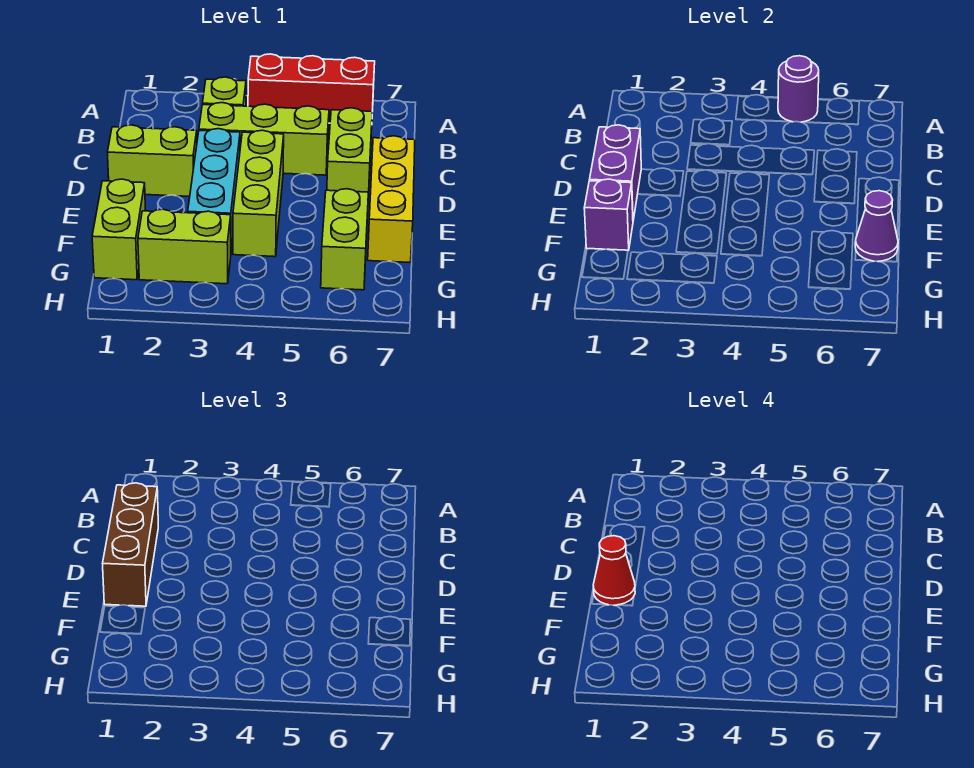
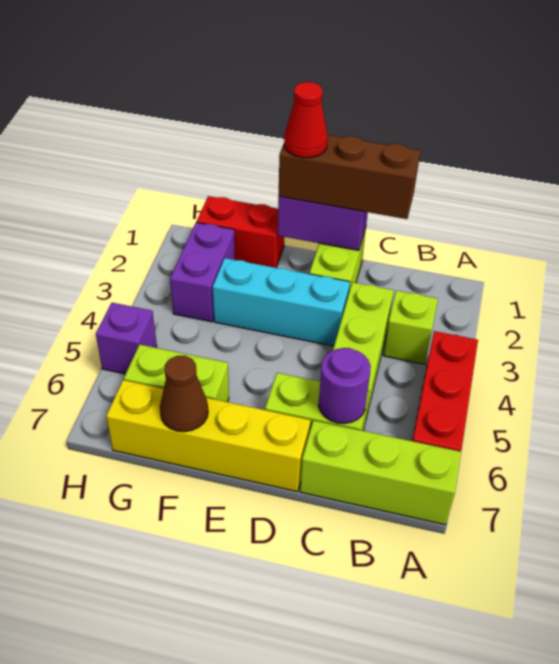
purple 1x1 round brick [778,56,819,122] -> purple 1x1 round brick moved to [318,348,371,424]
lime 1x3 brick [233,130,284,257] -> lime 1x3 brick moved to [300,420,461,525]
yellow 1x3 brick [368,136,415,262] -> yellow 1x4 brick [106,380,311,492]
lime 1x2 brick [92,179,146,280] -> red 1x2 brick [197,196,284,268]
purple 1x1 brick [584,179,633,250] -> purple 1x1 brick moved to [96,303,157,374]
purple 1x1 cone [855,191,898,262] -> brown 1x1 cone [160,356,208,432]
lime 1x2 brick [138,209,231,284] -> purple 1x2 brick [170,222,235,322]

